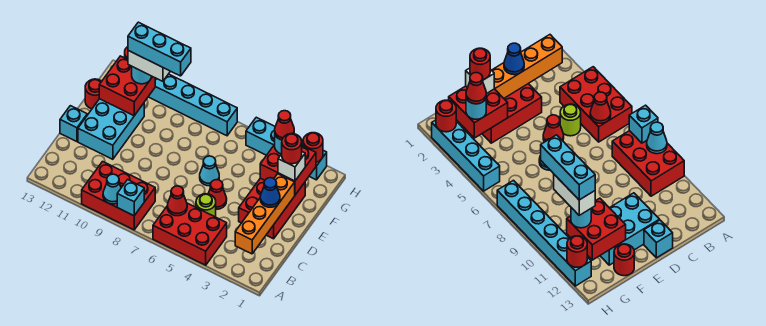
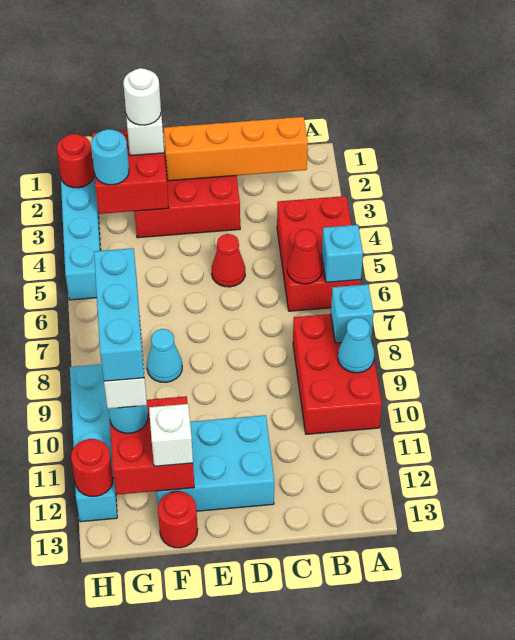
lime 1x1 round brick [196,194,216,217] -> none
blue 1x1 cone [260,178,280,207] -> none
cyan 1x1 brick [60,106,87,142] -> cyan 1x1 brick moved to [322,225,363,282]
cyan 1x1 cone [200,156,219,186] -> cyan 1x1 cone moved to [147,329,182,382]
red 1x1 round brick [282,134,302,164] -> white 1x1 round brick [123,68,161,125]
none -> white 1x1 brick [149,404,193,466]
red 1x1 cone [275,111,294,140] -> none
cyan 1x6 brick [148,74,237,136] -> cyan 1x4 brick [70,364,117,522]

